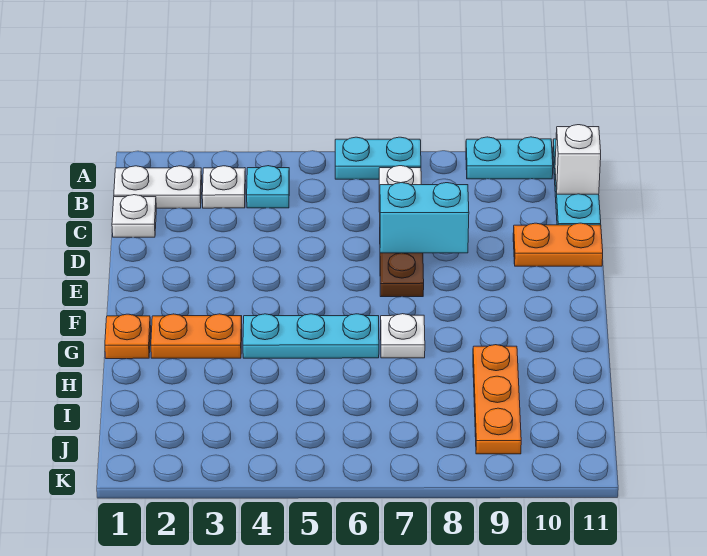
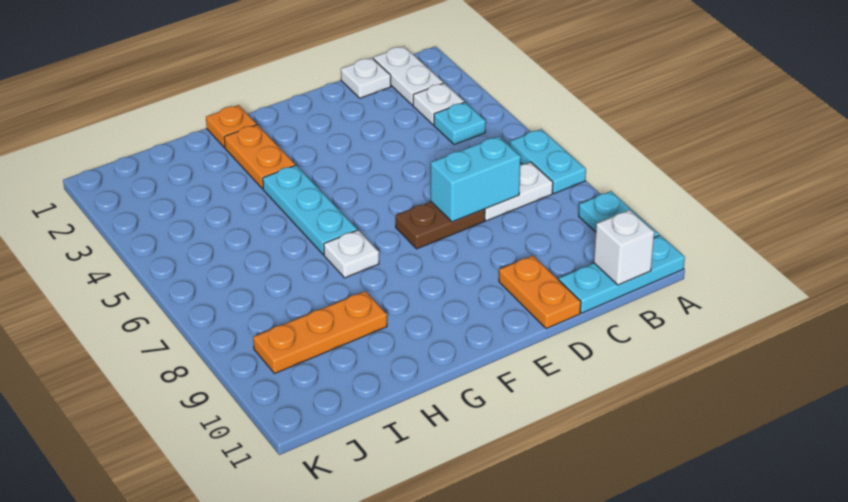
cyan 1x2 brick [380,183,469,253] -> cyan 1x2 brick turned to [431,136,521,222]

